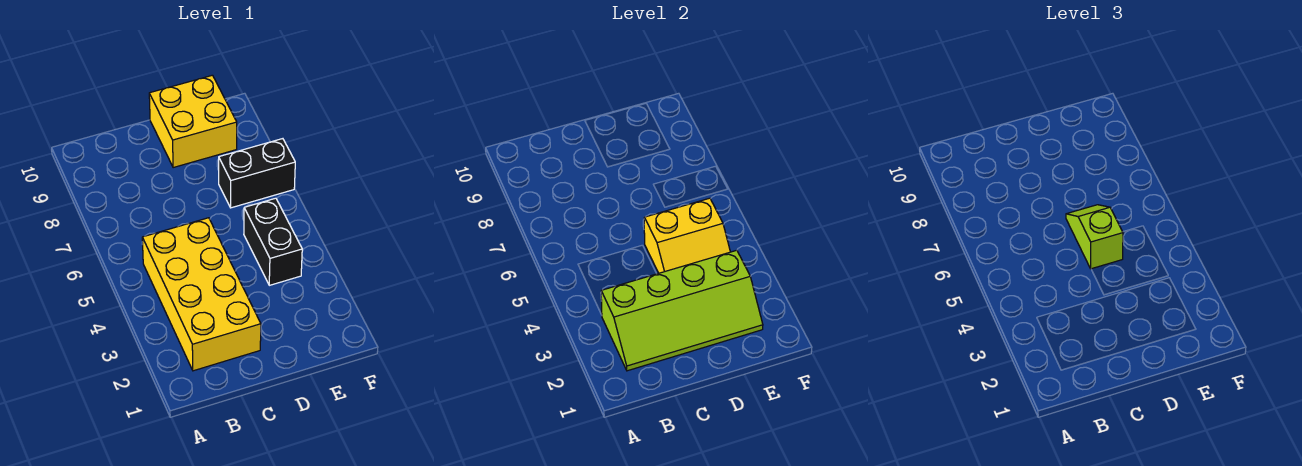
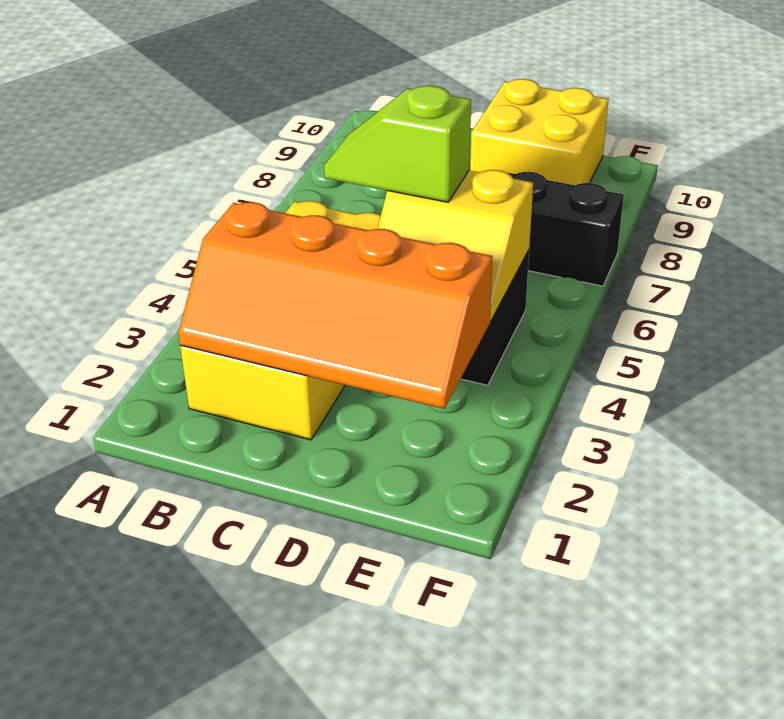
lime 2x4 slope [601,250,763,371] -> orange 2x4 slope [178,202,492,409]
lime 1x2 slope [1066,205,1123,269] -> lime 1x2 slope turned to [324,86,471,202]

